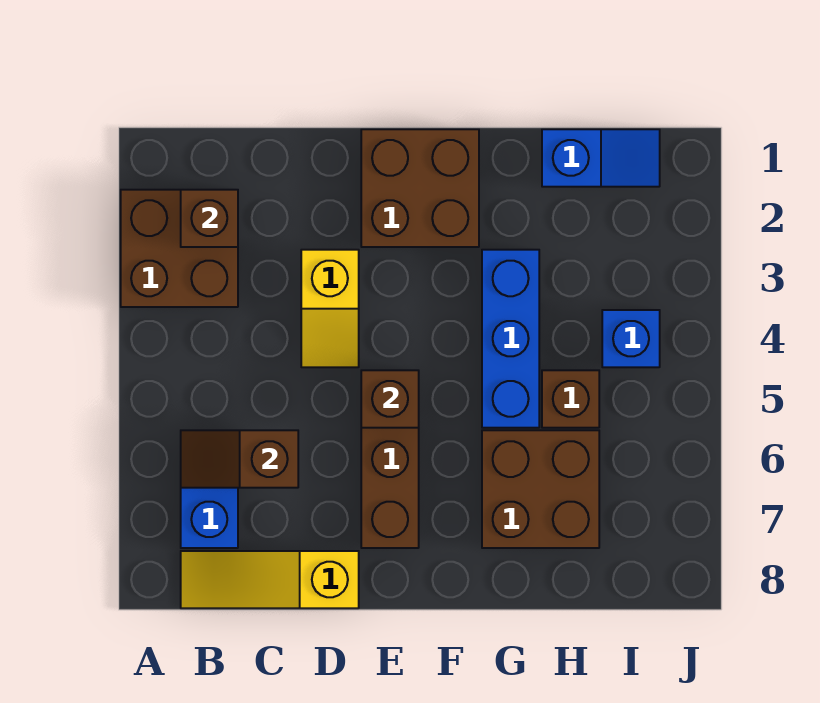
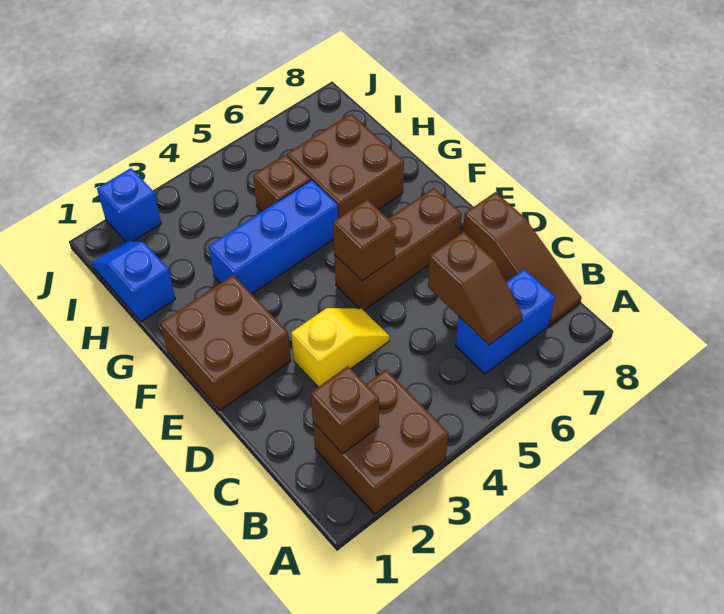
yellow 1x3 slope [181,551,359,608] -> brown 1x3 slope [463,192,581,325]
blue 1x1 brick [602,310,660,367] -> blue 1x1 brick moved to [97,168,161,241]

